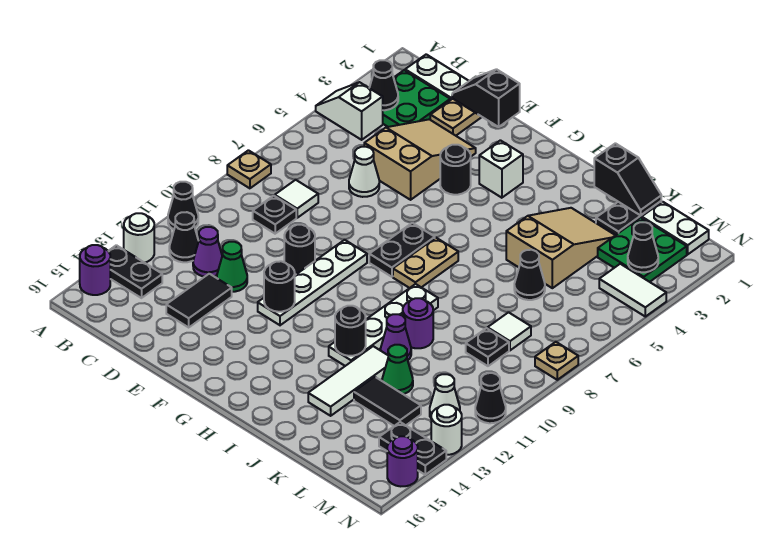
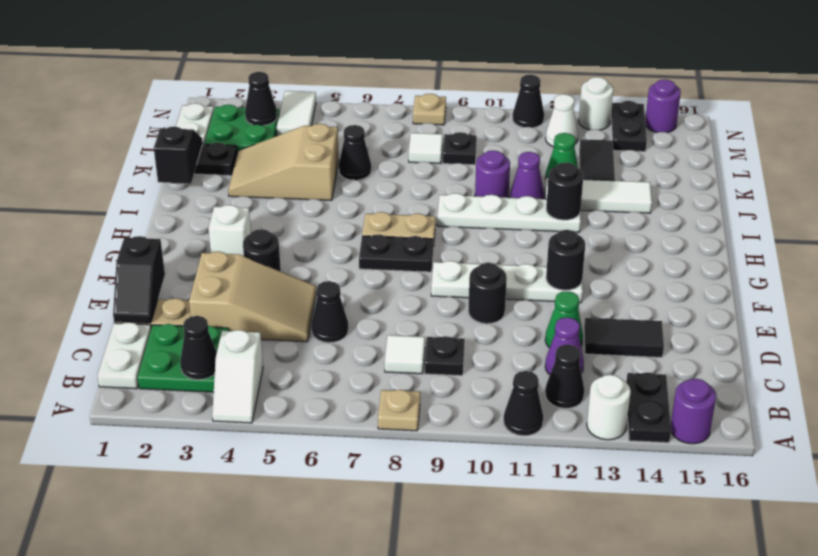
tan 2x3 slope [364,119,476,200] -> tan 2x3 slope turned to [189,251,316,342]
white 1x1 cone [349,147,379,197] -> black 1x1 cone [311,281,348,343]

